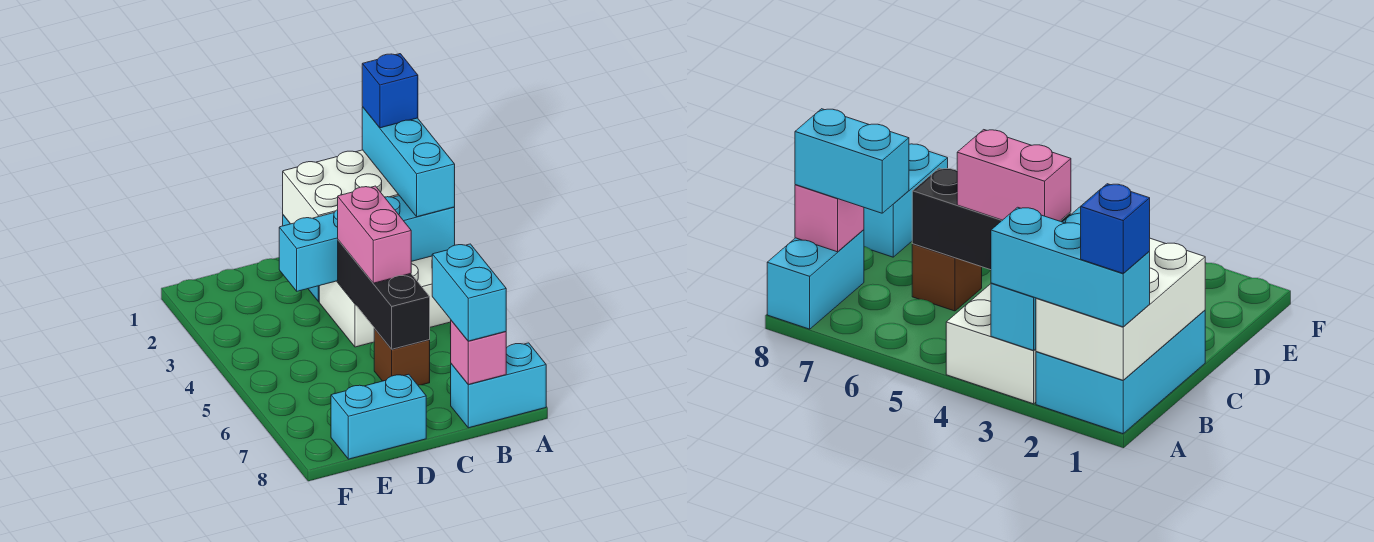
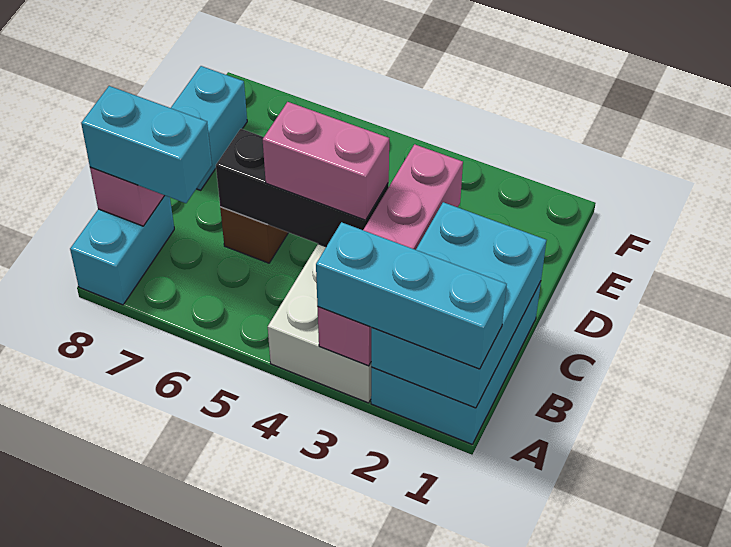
white 2x3 brick [283,150,399,224] -> cyan 2x3 brick [371,202,546,408]
blue 1x1 brick [362,54,418,128] -> none
cyan 1x4 brick [279,196,455,291] -> pink 1x4 brick [318,144,463,366]

